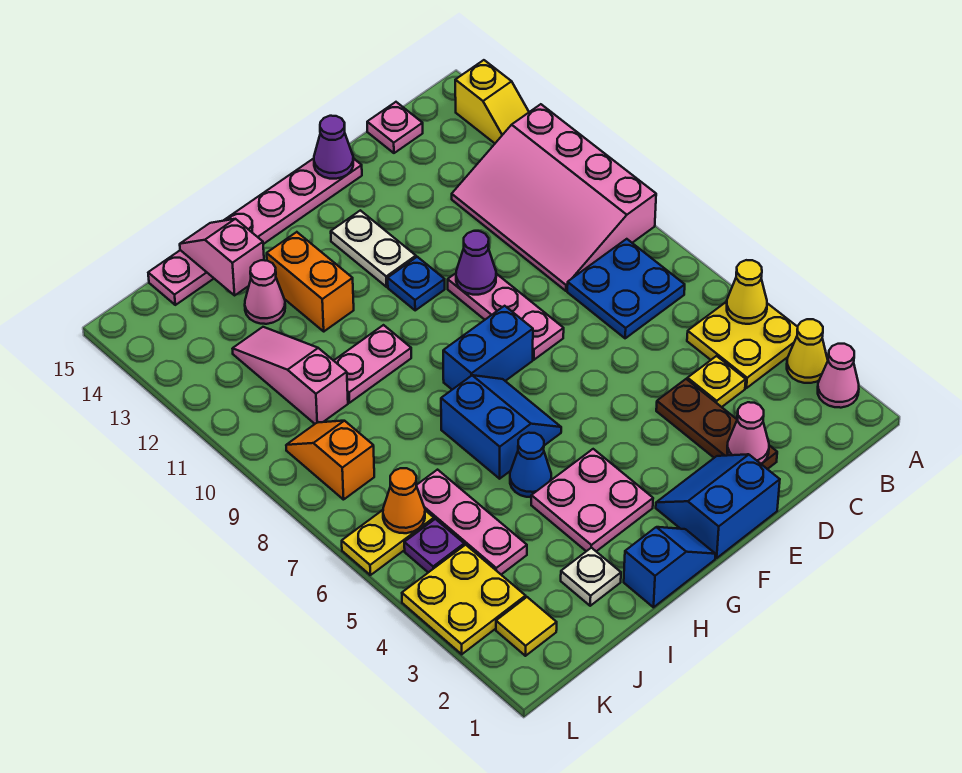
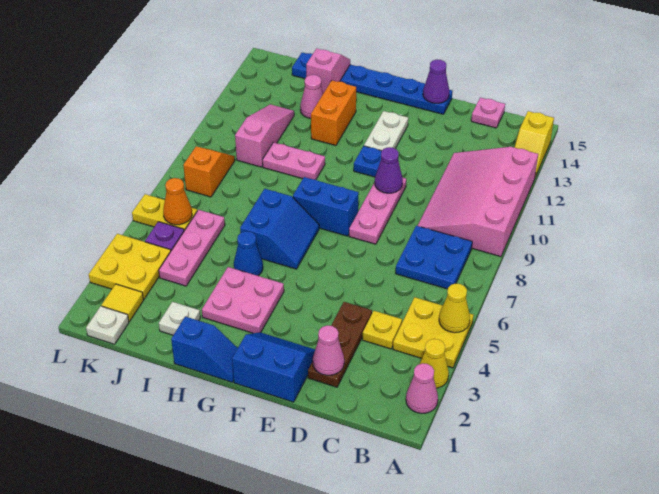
pink 1x6 plate [148,158,362,305] -> blue 1x6 plate [292,52,453,114]
none -> white 1x1 plate [86,306,129,344]

